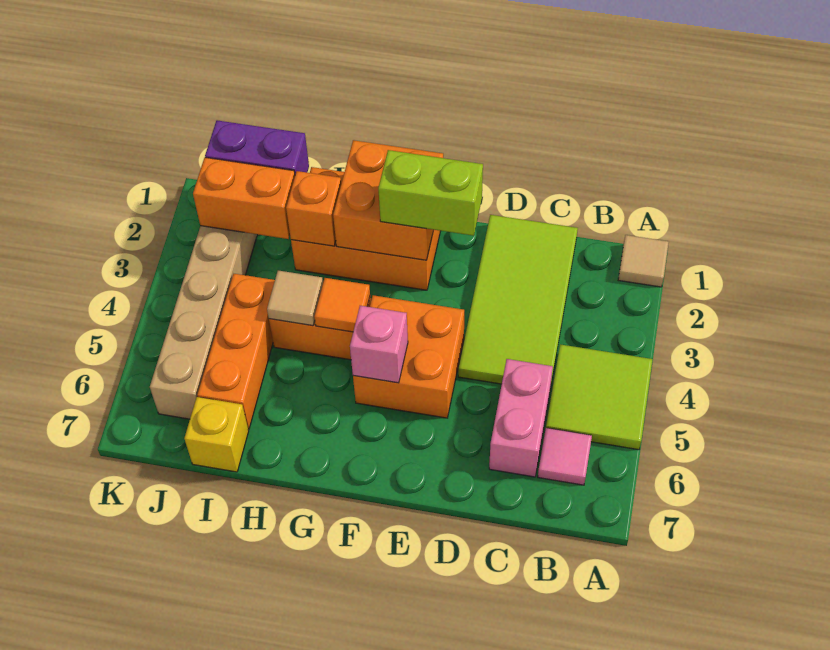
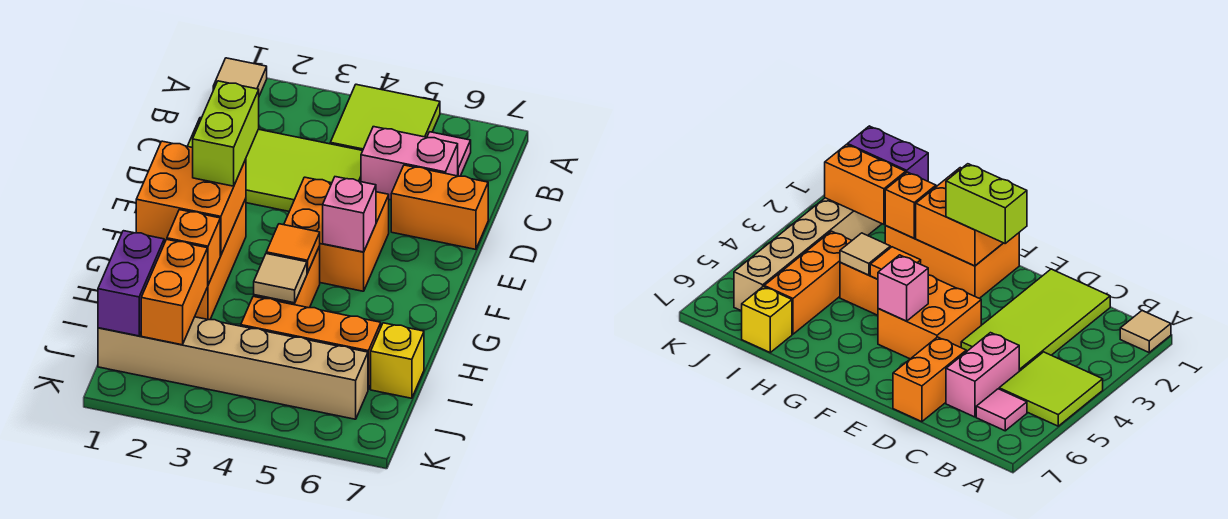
none -> orange 1x2 brick [391,165,488,249]

